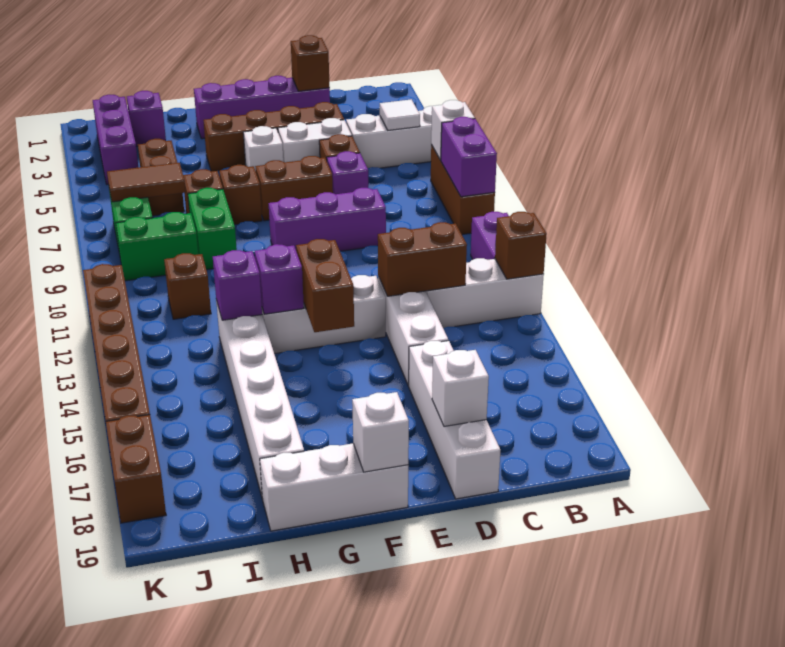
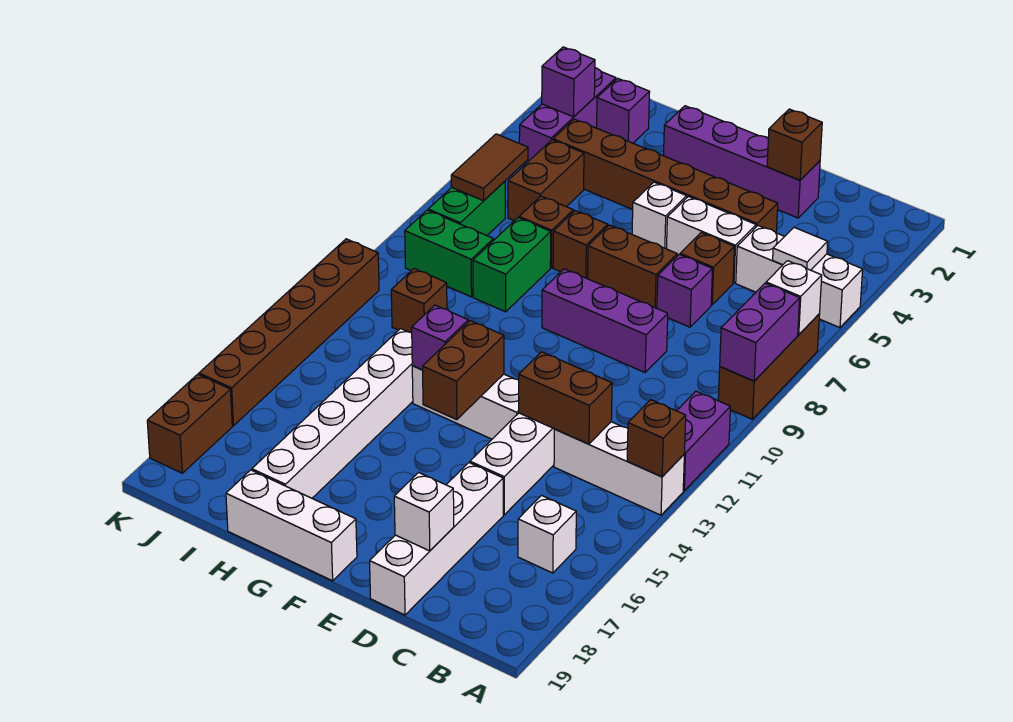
brown 1x4 brick [203,102,344,172] -> brown 1x6 brick [553,119,778,232]
white 1x1 brick [352,392,409,472] -> white 1x1 brick moved to [518,495,576,573]
purple 1x1 brick [213,250,262,320] -> purple 1x1 brick moved to [542,47,595,117]
brown 1x2 tile [107,163,186,202] -> brown 1x2 tile turned to [451,134,528,201]

